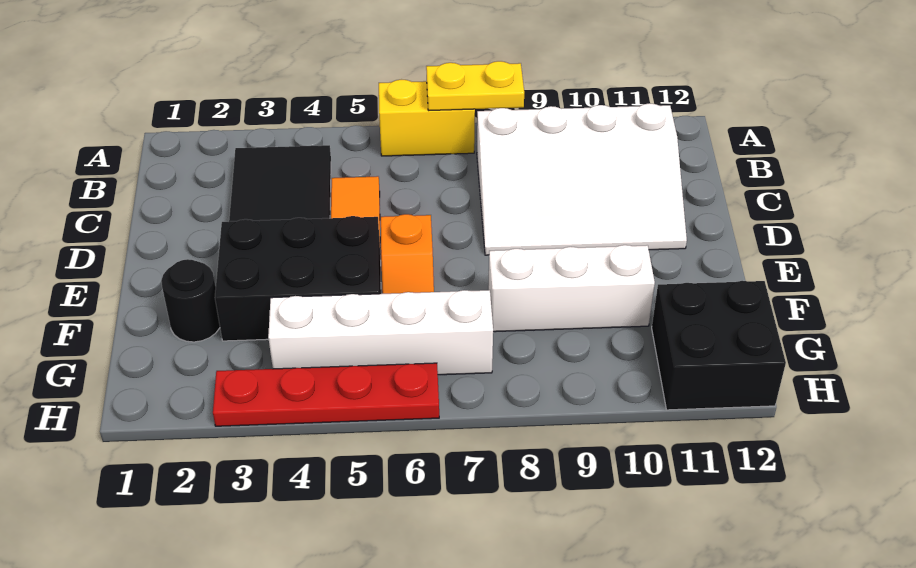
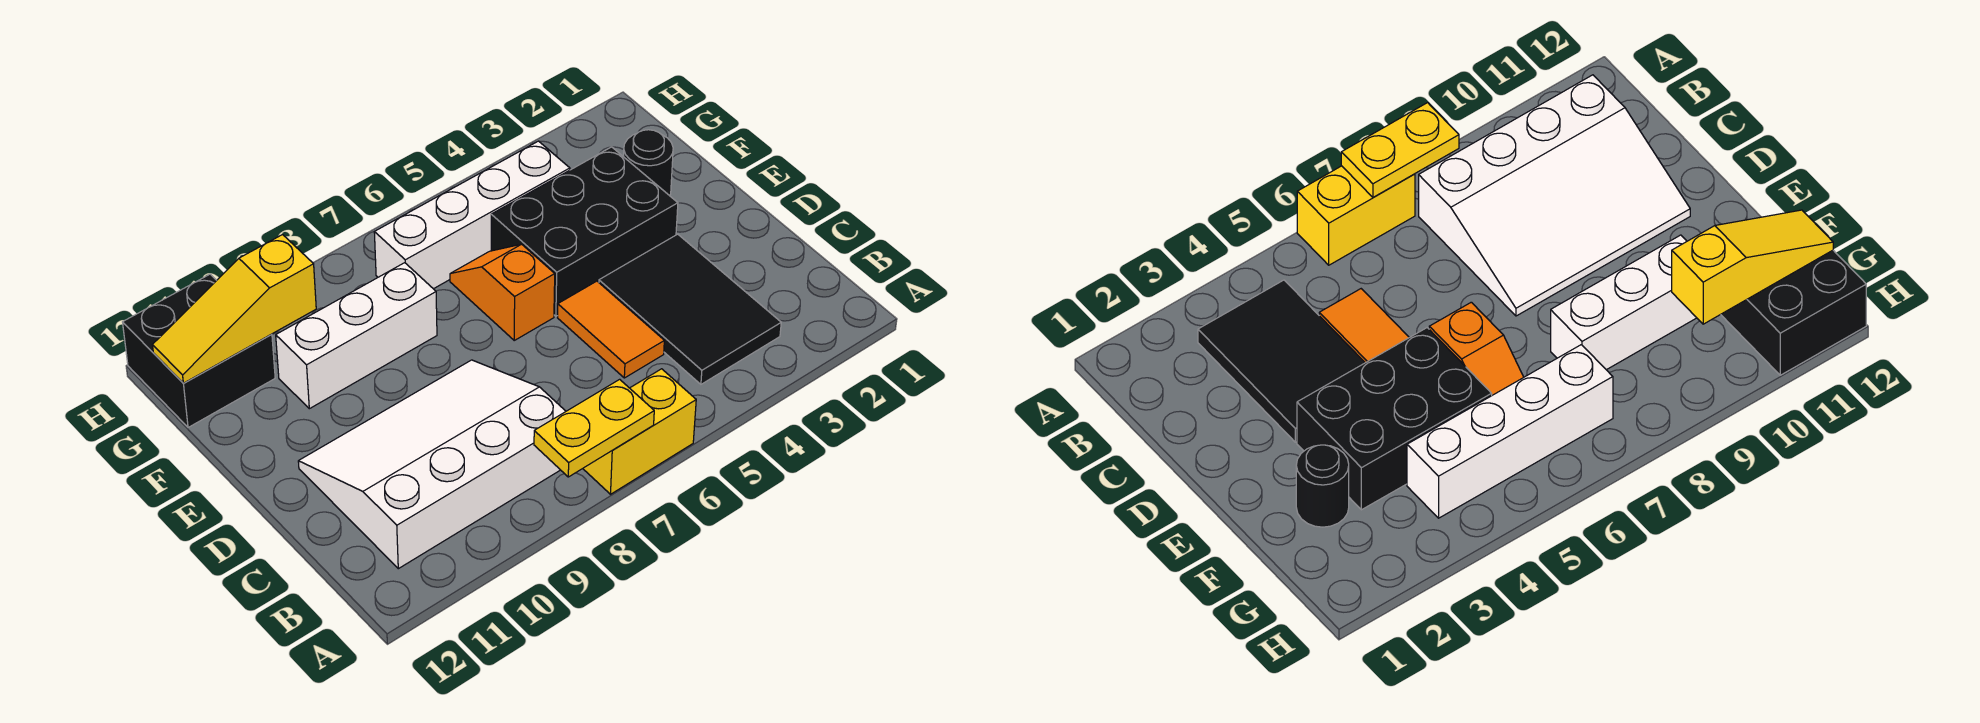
none -> yellow 1x3 slope [152,235,316,383]
red 1x4 plate [213,363,439,426] -> none

